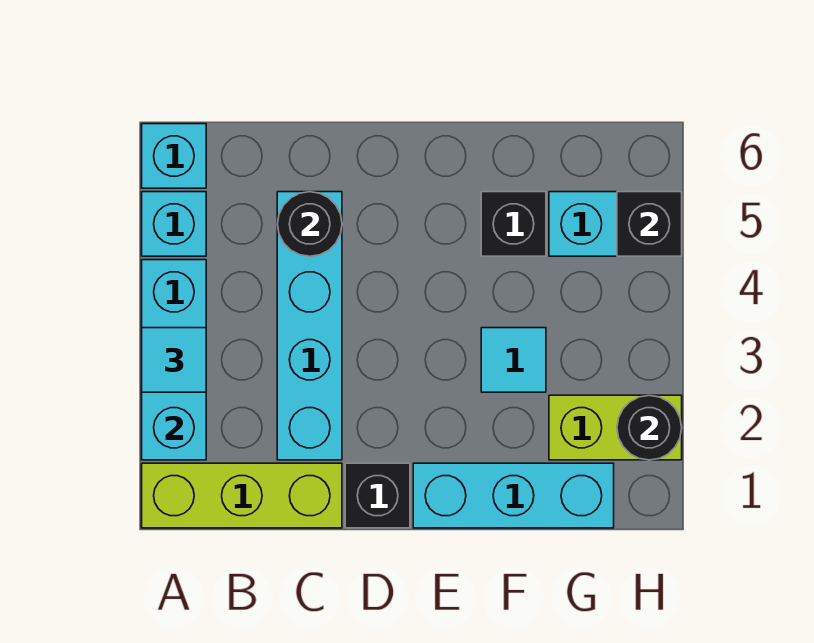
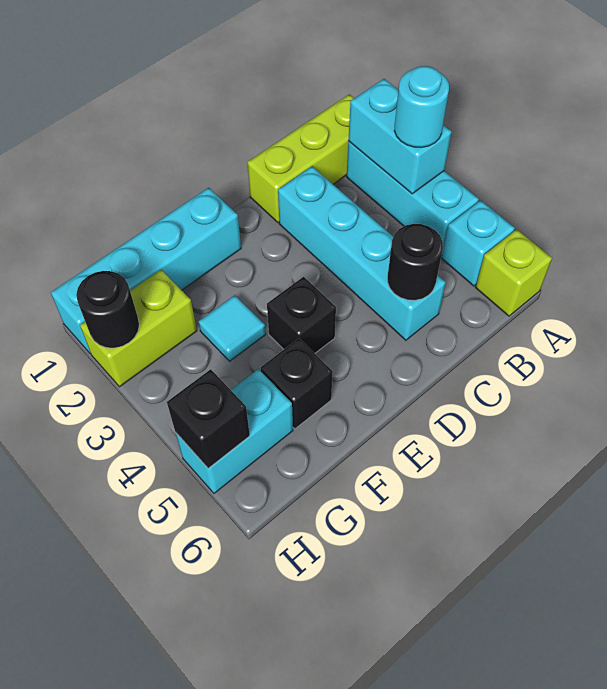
cyan 1x1 tile [142,328,206,392] -> cyan 1x1 round brick [394,66,449,147]
cyan 1x1 brick [142,124,206,188] -> lime 1x1 brick [476,229,552,316]
black 1x1 brick [345,463,410,528] -> black 1x1 brick moved to [267,277,336,353]
cyan 1x3 brick [413,463,614,528] -> cyan 1x4 brick [51,188,241,354]

